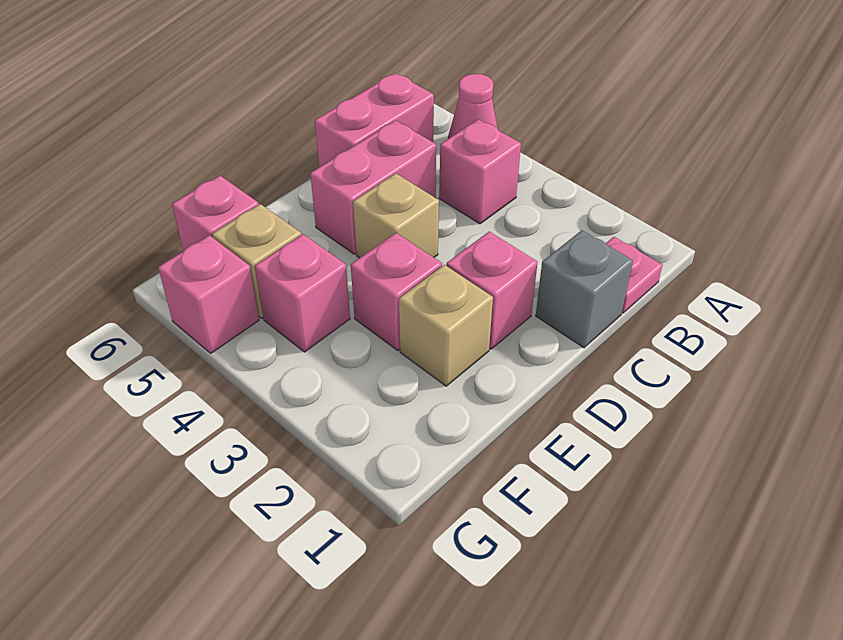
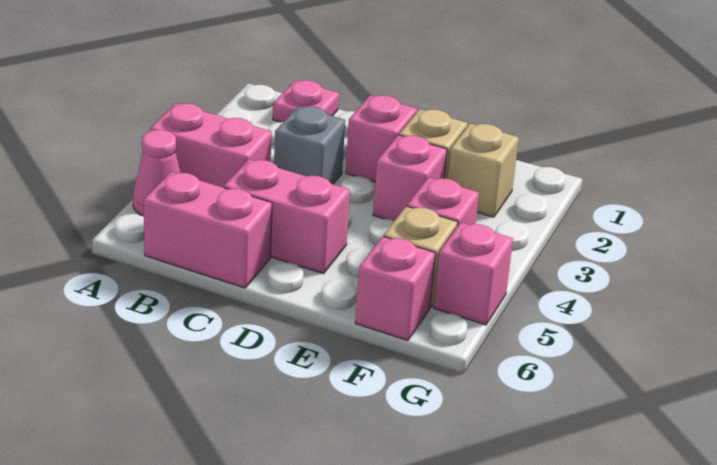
pink 1x1 brick [439,119,521,224] -> pink 1x2 brick [150,103,272,188]
grey 1x1 brick [536,230,633,348] -> grey 1x1 brick moved to [274,106,345,184]
tan 1x1 brick [353,173,439,258] -> tan 1x1 brick moved to [448,123,519,217]

